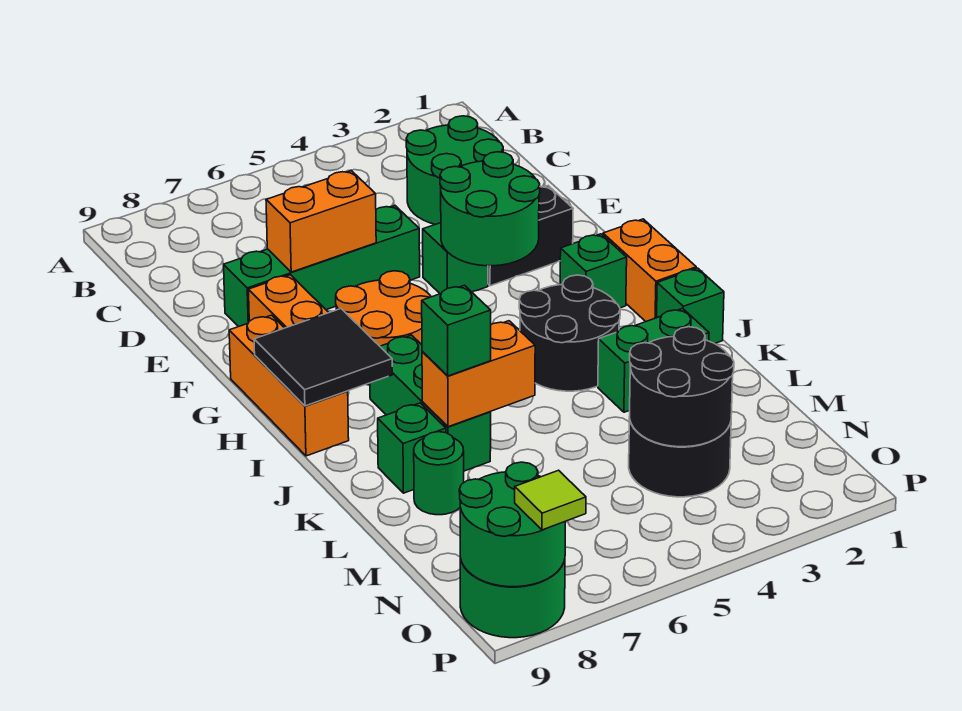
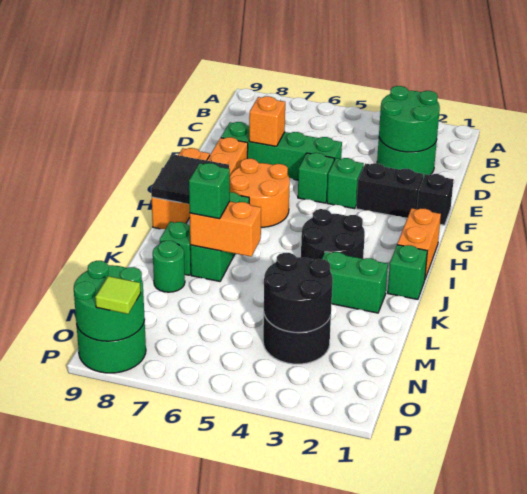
orange 1x2 brick [266,171,376,272] -> orange 1x1 brick [249,96,285,146]
none -> black 1x1 brick [417,174,454,225]
green 2x2 round brick [440,152,540,266] -> green 2x2 round brick moved to [379,86,440,152]
green 1x1 brick [560,234,627,308] -> green 1x1 brick moved to [298,153,334,203]

